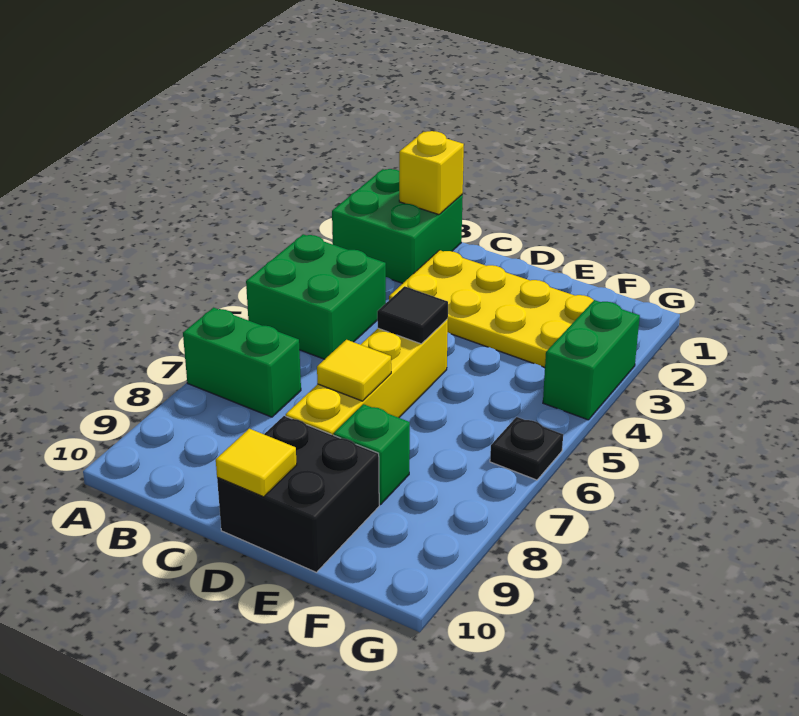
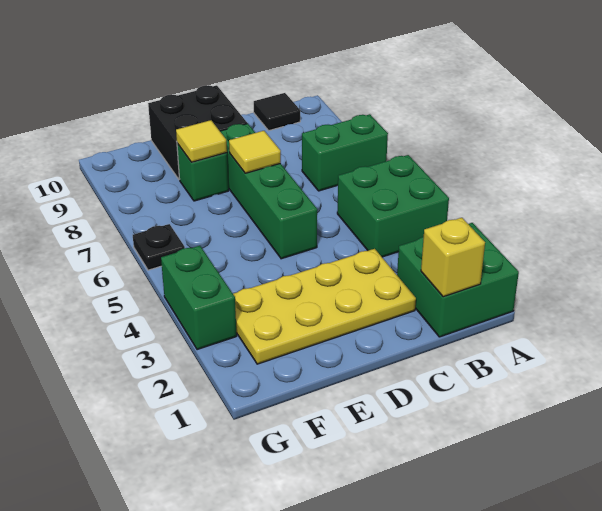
yellow 1x4 brick [286,319,448,435] -> green 1x4 brick [220,123,317,259]
black 1x1 tile [377,286,448,344] -> black 1x1 tile moved to [254,93,300,130]
yellow 1x1 tile [216,429,297,497] -> yellow 1x1 tile moved to [176,120,227,162]

